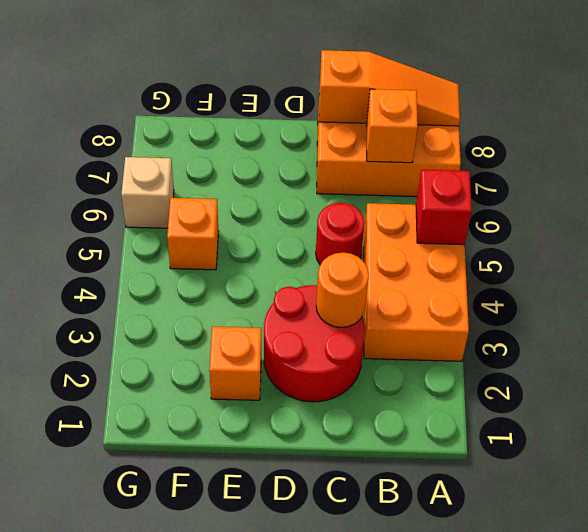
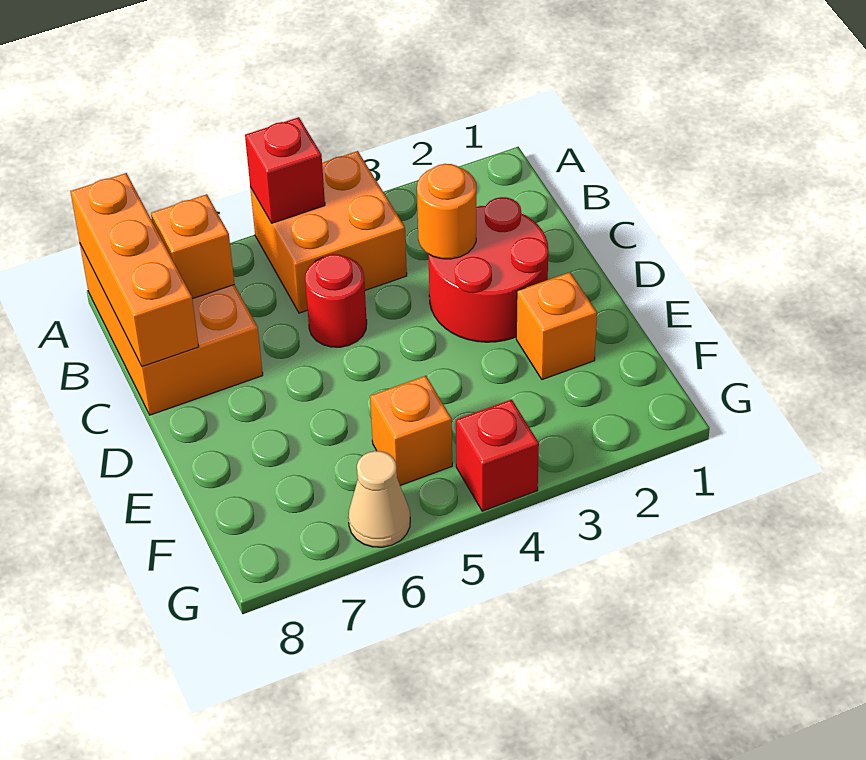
orange 2x3 brick [364,203,469,361] -> orange 2x2 brick [250,151,407,313]
orange 1x3 slope [319,50,460,126] -> orange 1x3 brick [70,173,199,366]
none -> red 1x1 brick [456,399,539,511]
tan 1x1 brick [121,157,174,228] -> tan 1x1 cone [348,451,410,547]

